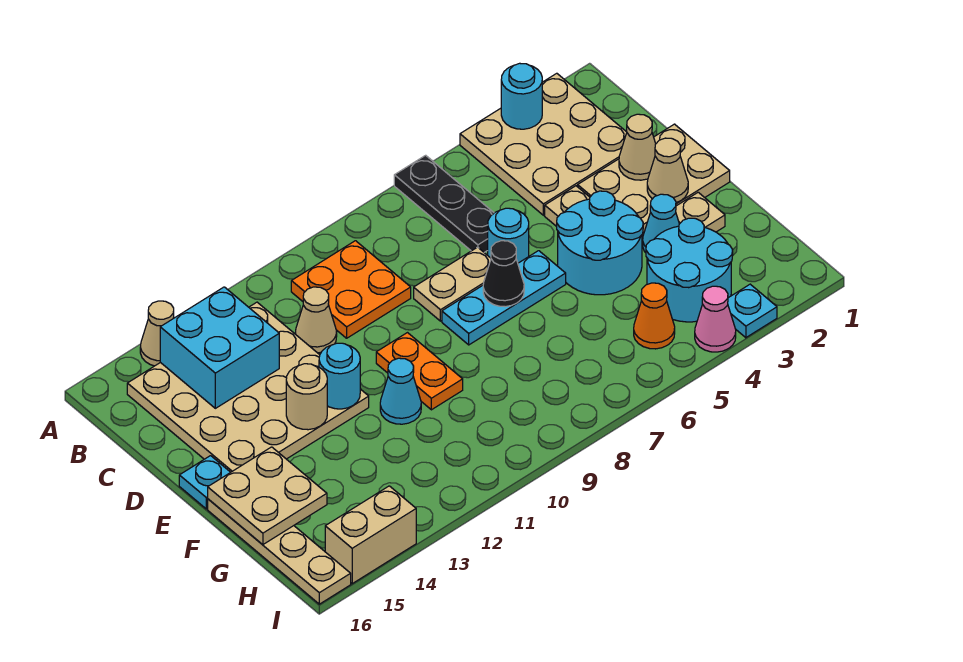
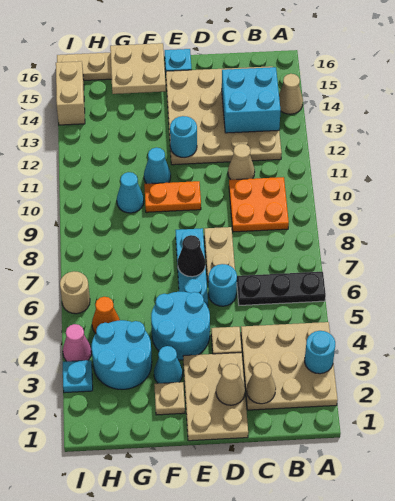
tan 1x1 cone [647,138,688,203] -> tan 1x1 cone moved to [246,362,276,404]
tan 1x1 round brick [286,364,327,430] -> tan 1x1 round brick moved to [60,271,90,314]
none -> cyan 1x1 cone [117,172,144,213]

